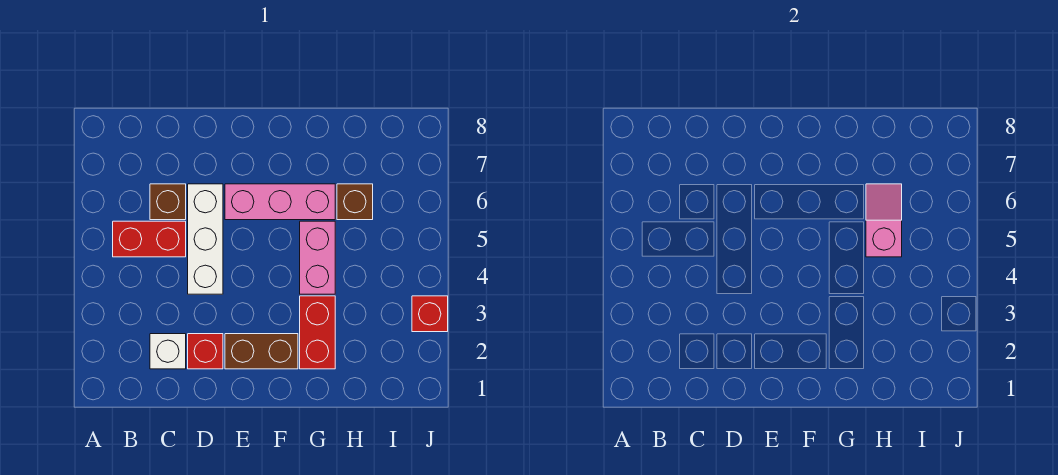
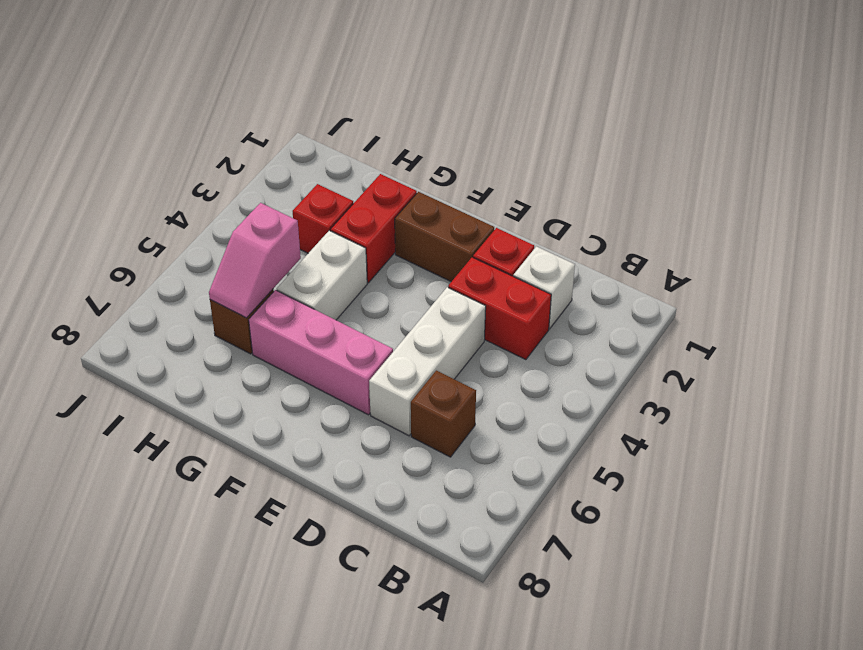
red 1x2 brick [113,221,186,257] -> red 1x2 brick moved to [448,257,551,360]
pink 1x2 brick [300,221,335,294] -> white 1x2 brick [277,231,367,320]
red 1x1 brick [412,296,448,332] -> red 1x1 brick moved to [293,184,353,253]

